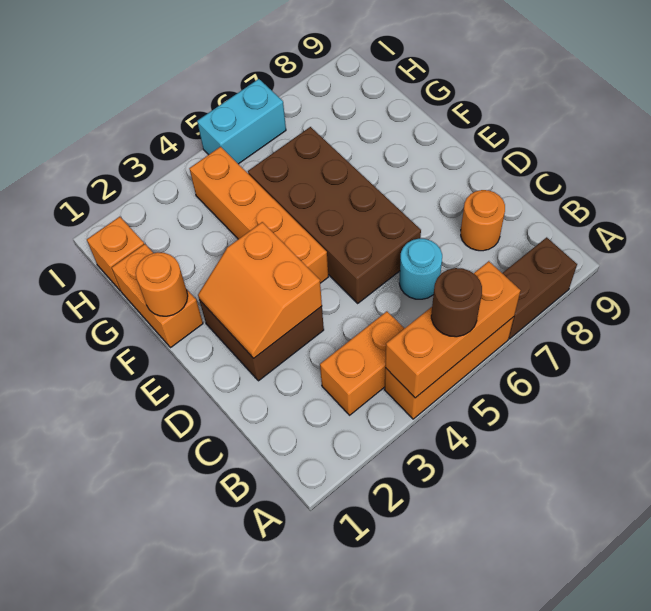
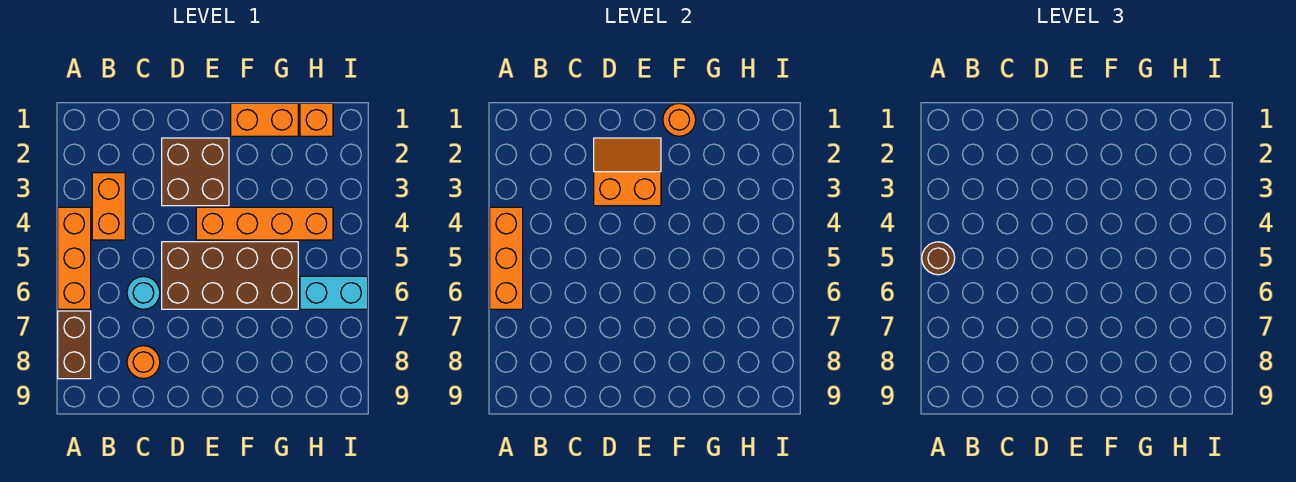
cyan 1x2 brick [197,79,286,164] -> cyan 1x2 brick turned to [300,276,368,309]

